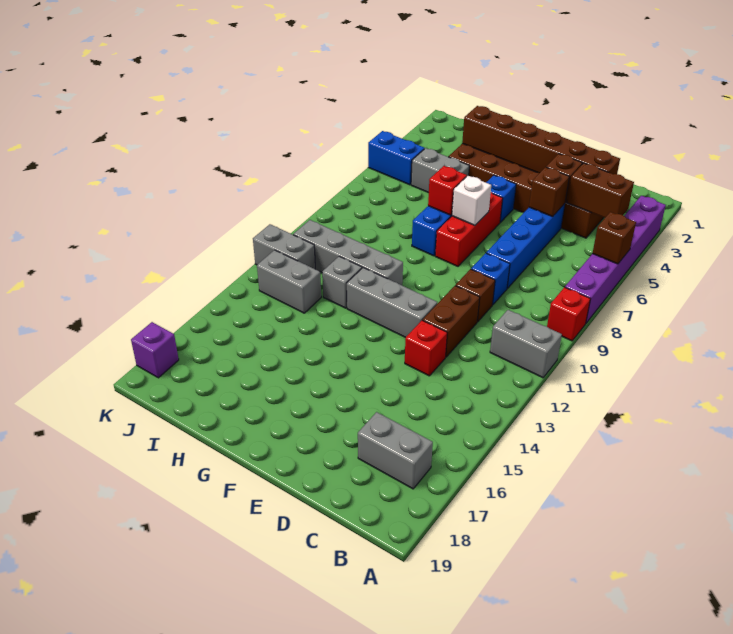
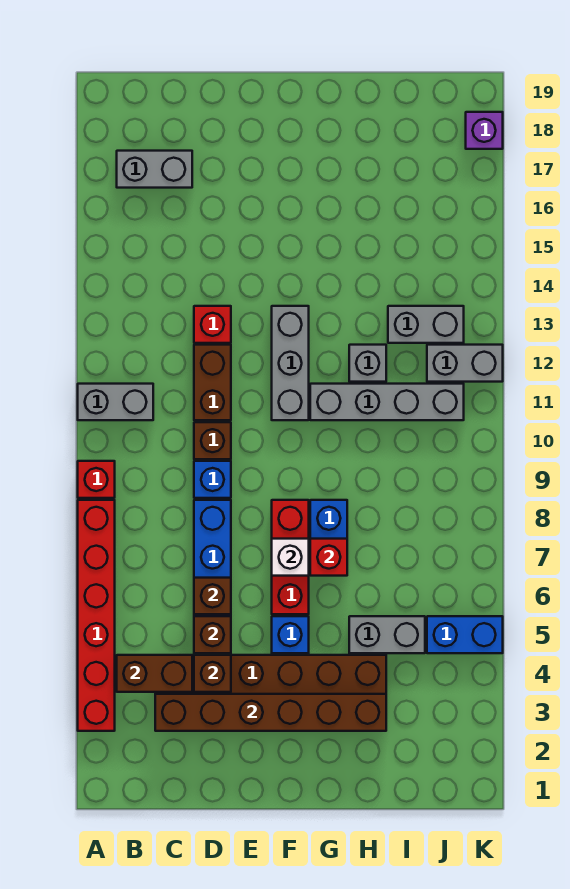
purple 1x6 brick [565,196,666,323] -> red 1x6 brick [78,500,115,731]
brown 1x1 brick [592,212,636,264] -> brown 1x1 brick moved to [194,578,231,614]
grey 1x3 brick [347,268,437,338] -> grey 1x3 brick turned to [272,306,309,420]

